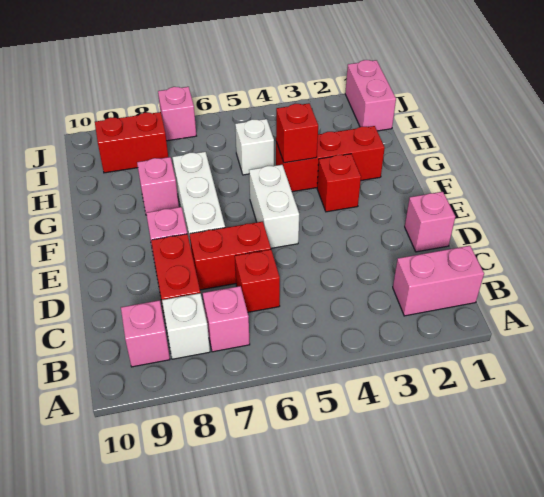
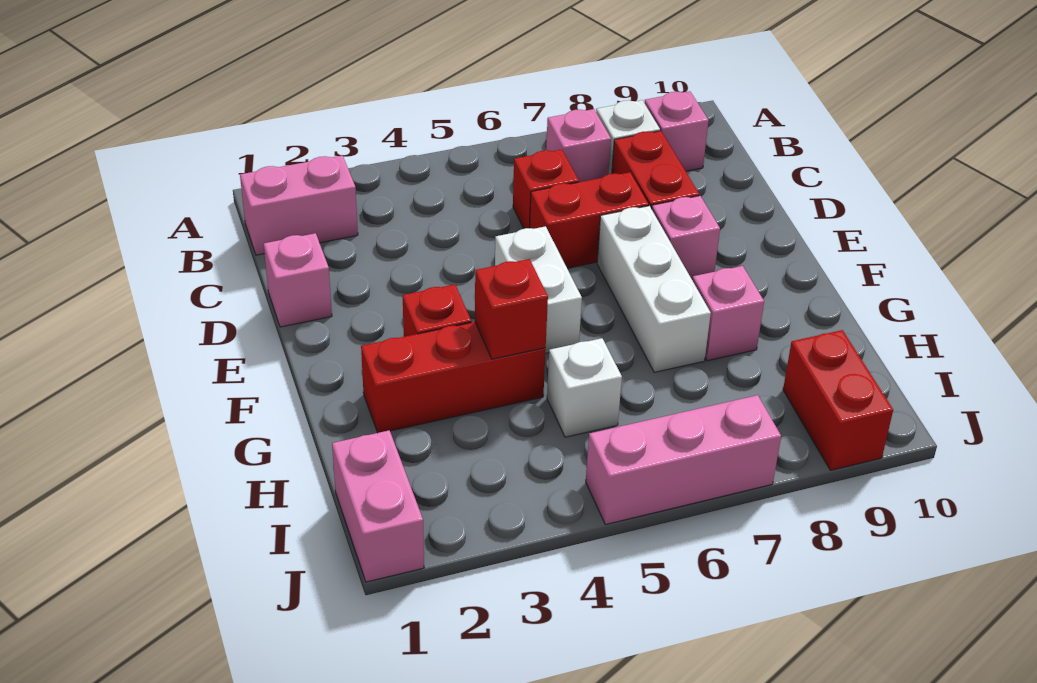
red 1x2 brick [95,112,168,173] -> red 1x2 brick turned to [783,330,893,470]
pink 1x1 brick [158,87,196,141] -> pink 1x3 brick [586,395,781,524]

